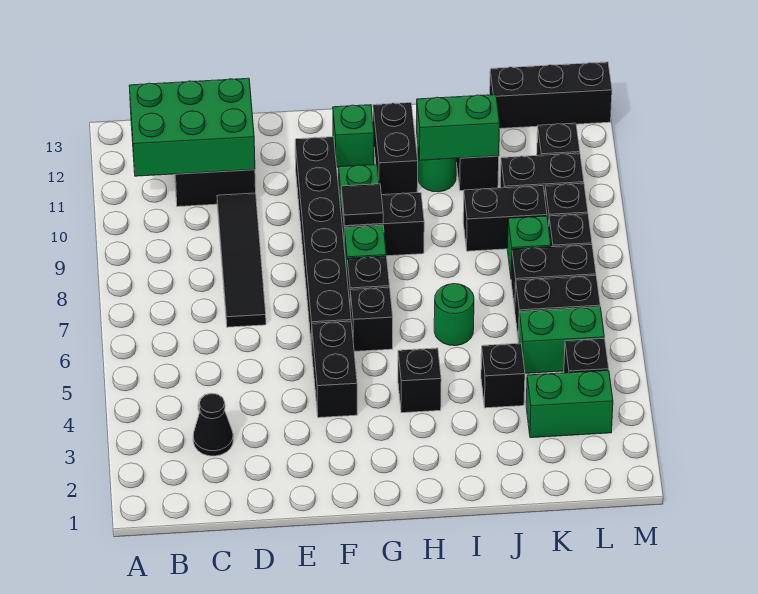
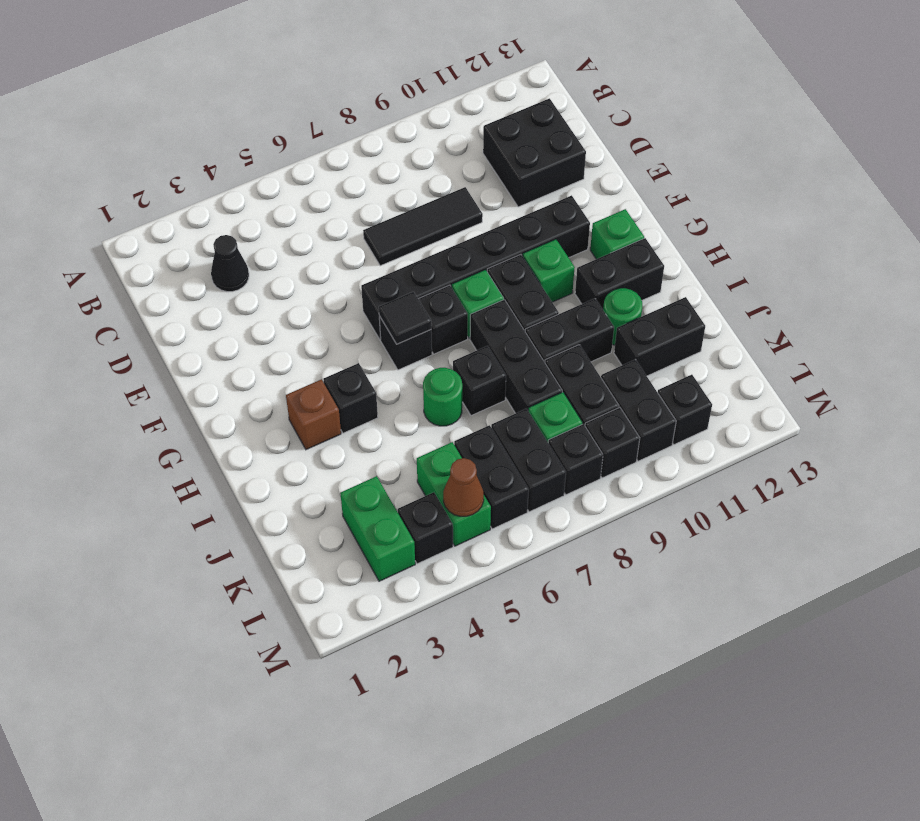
green 2x3 brick [129,78,255,176] -> none
black 1x4 tile [217,193,266,327] -> black 1x3 tile [363,187,483,266]
black 1x2 brick [312,321,357,418] -> black 1x2 brick moved to [525,298,614,362]
black 1x1 tile [341,184,383,226] -> black 1x1 tile moved to [379,292,431,344]
none -> brown 1x1 brick [286,379,341,450]
green 1x2 brick [417,95,500,160] -> none
black 1x1 brick [481,343,525,408] -> black 1x1 brick moved to [453,346,506,416]
black 1x3 brick [490,62,612,128] -> black 1x3 brick moved to [470,300,562,413]
none -> brown 1x1 cone [443,458,484,516]

